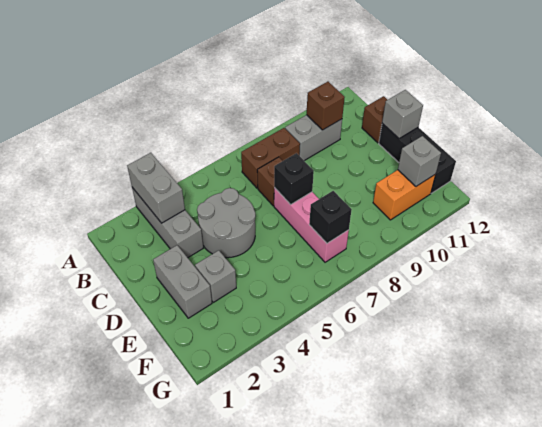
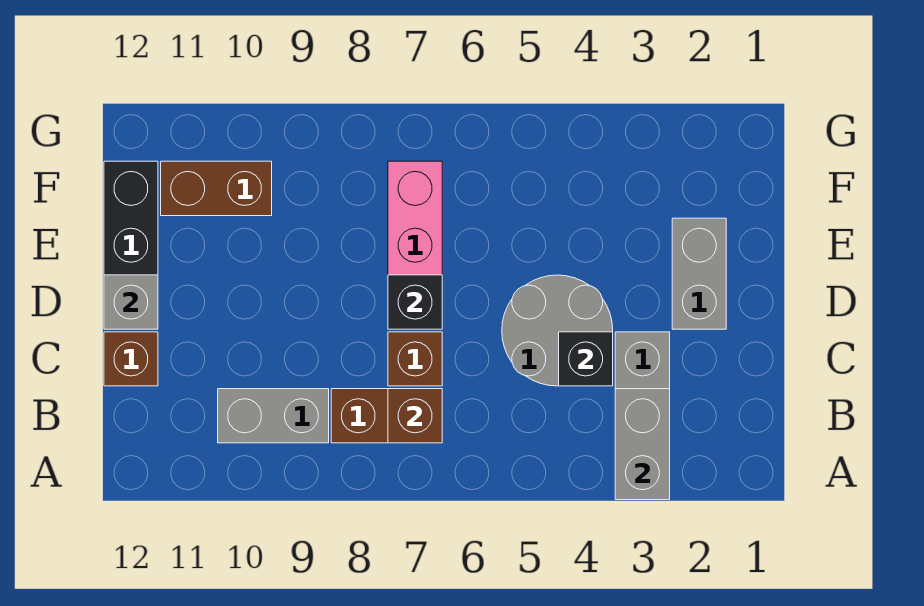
brown 1x1 brick [307,82,345,130] -> brown 1x1 brick moved to [388,389,442,443]
grey 1x1 brick [195,250,236,302] -> none
black 1x1 brick [309,191,352,243] -> black 1x1 brick moved to [559,332,613,386]
orange 1x2 brick [373,170,436,220] -> brown 1x2 brick [161,161,272,216]
grey 1x1 brick [398,136,441,186] -> none

